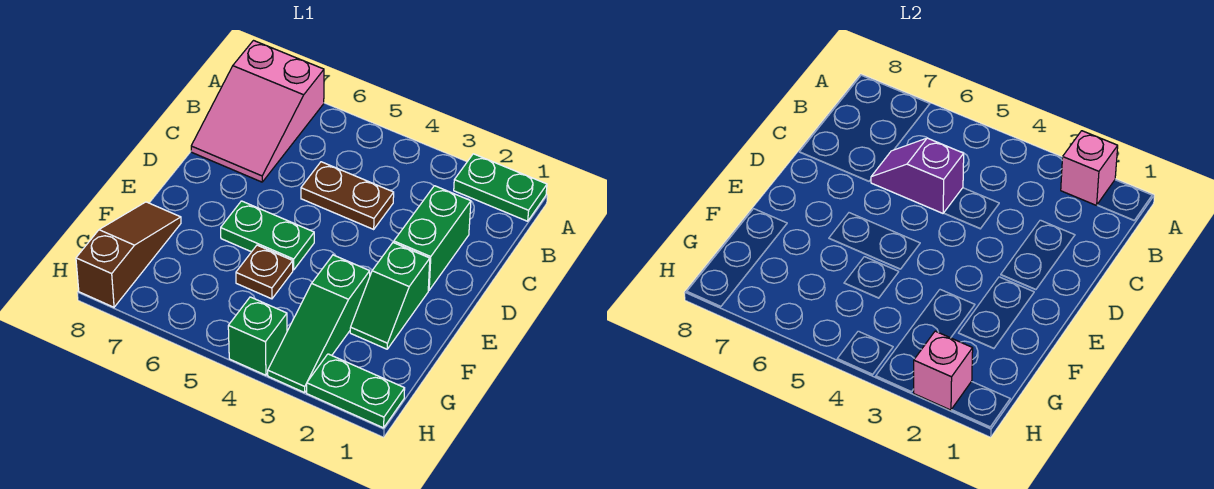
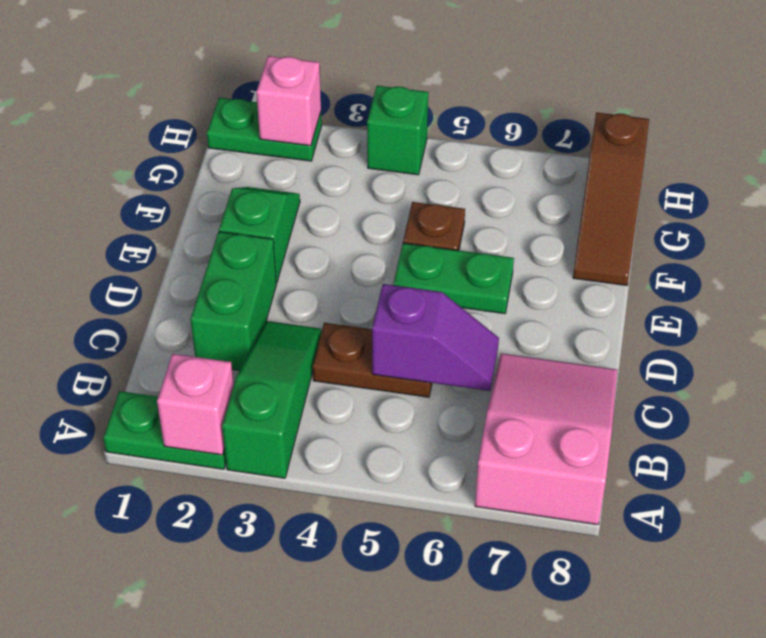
green 1x3 slope [268,255,370,393] -> green 1x3 slope moved to [222,321,322,478]

